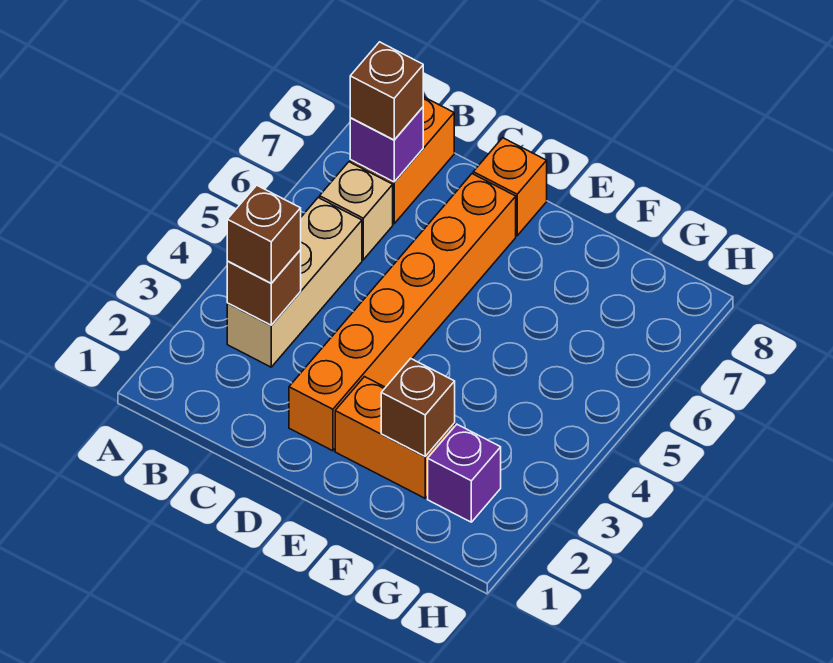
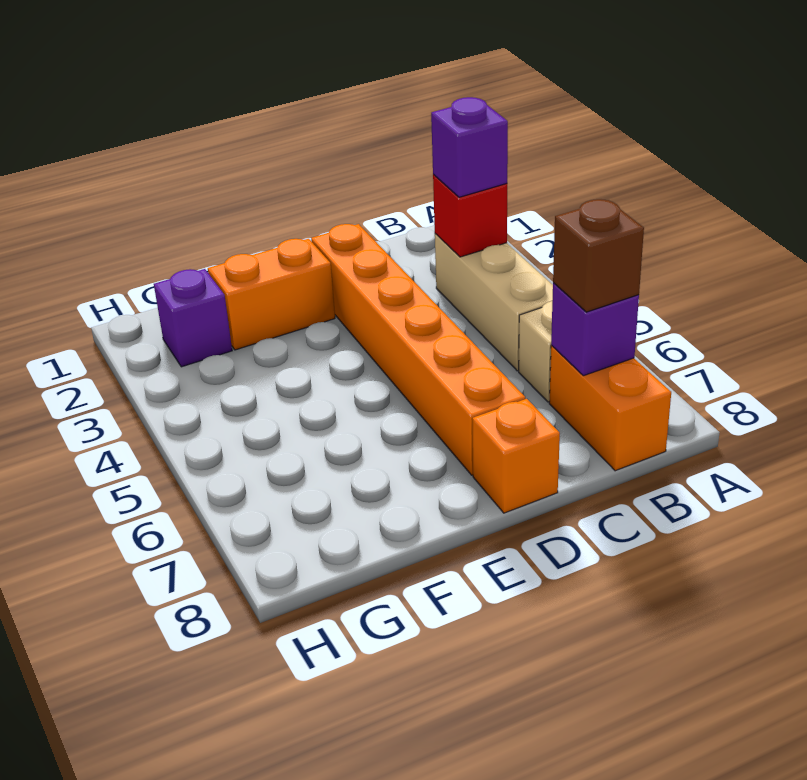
brown 1x1 brick [227,250,301,325] -> red 1x1 brick [433,174,507,257]
brown 1x1 brick [227,185,301,283] -> purple 1x1 brick [431,97,508,197]
brown 1x1 brick [381,358,455,456] -> none

